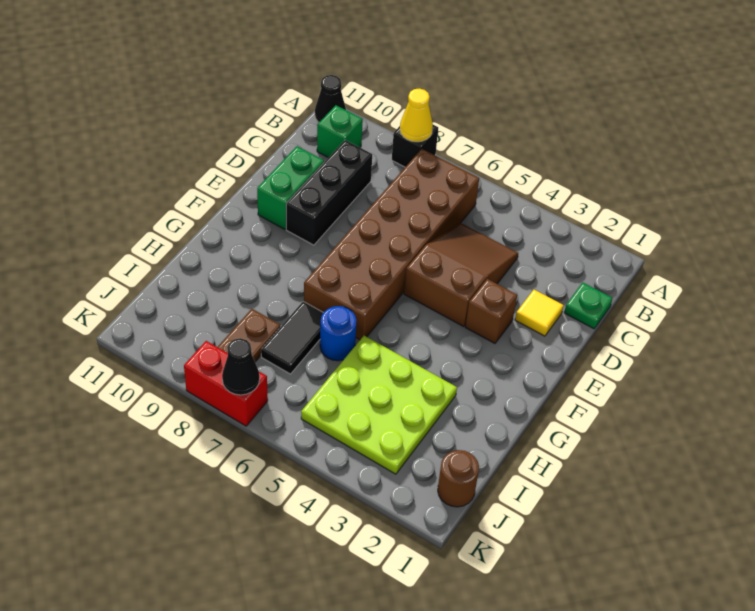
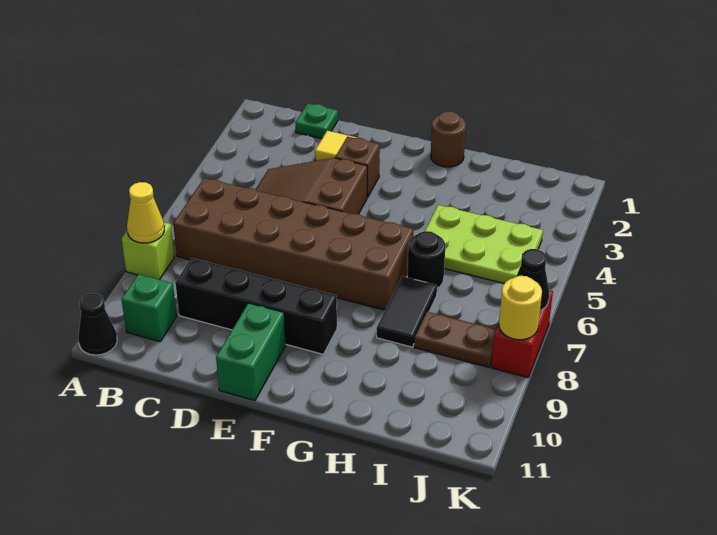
black 1x1 brick [392,125,438,167] -> lime 1x1 brick [122,222,174,280]
black 1x3 brick [286,140,372,245] -> black 1x4 brick [175,258,337,354]
green 1x2 brick [257,146,324,229] -> green 1x2 brick turned to [216,303,286,401]
lime 3x3 plate [301,336,457,474] -> lime 2x3 plate [425,205,543,283]
blue 1x1 round brick [320,306,357,361] -> black 1x1 round brick [407,231,445,288]
black 1x2 tile [261,302,323,374] -> black 1x2 tile turned to [377,276,437,347]
brown 1x1 round brick [438,450,479,507] -> brown 1x1 round brick moved to [431,111,466,167]
none -> yellow 1x1 round brick [499,276,542,340]

